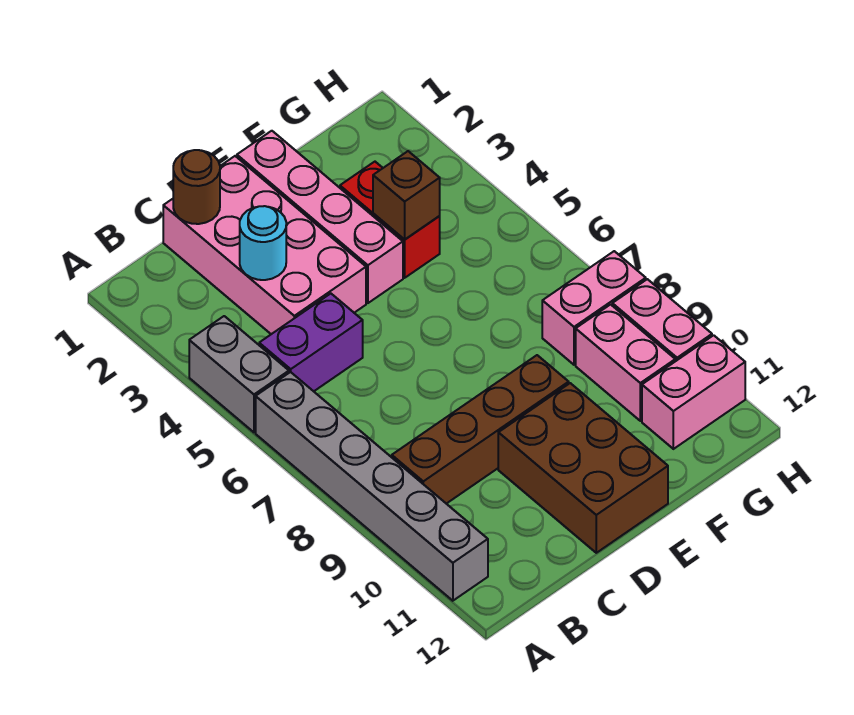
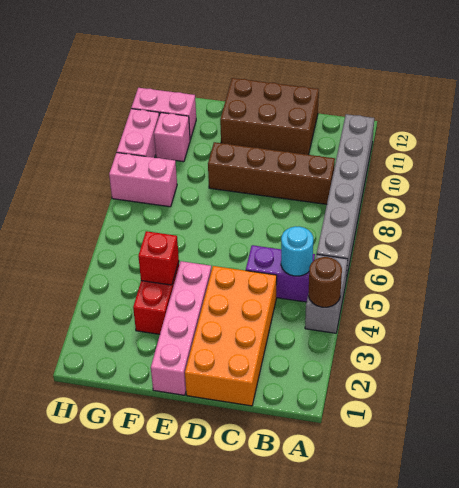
pink 2x4 brick [163,156,366,334] -> orange 2x4 brick [185,266,277,406]
brown 1x1 round brick [173,150,220,224] -> brown 1x1 round brick moved to [309,257,342,307]
cyan 1x1 round brick [240,206,286,280] -> cyan 1x1 round brick moved to [281,226,313,276]
brown 2x3 brick [498,383,668,553] -> brown 2x3 brick turned to [220,78,319,155]
brown 1x1 brick [373,151,440,240] -> red 1x1 brick [138,231,179,285]
pink 1x2 brick [576,304,675,421] -> pink 1x1 brick [154,113,190,162]

